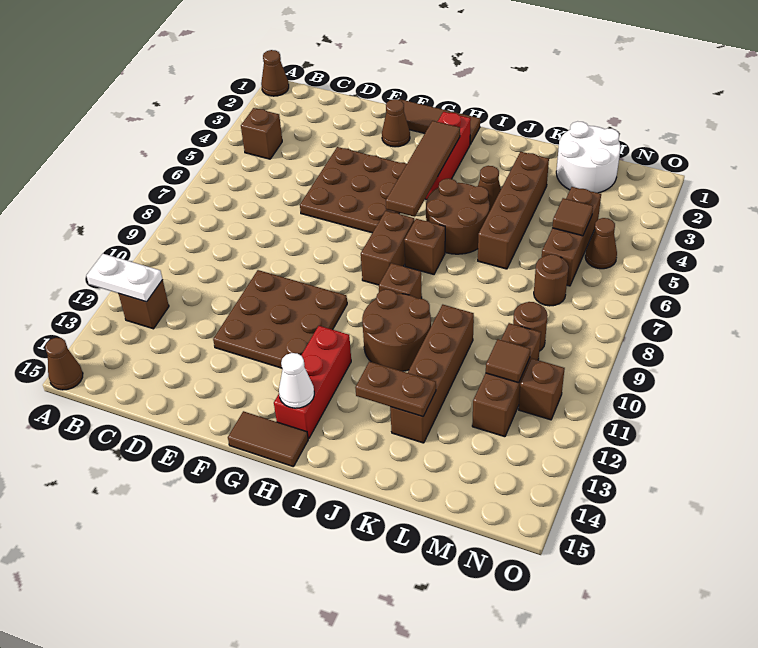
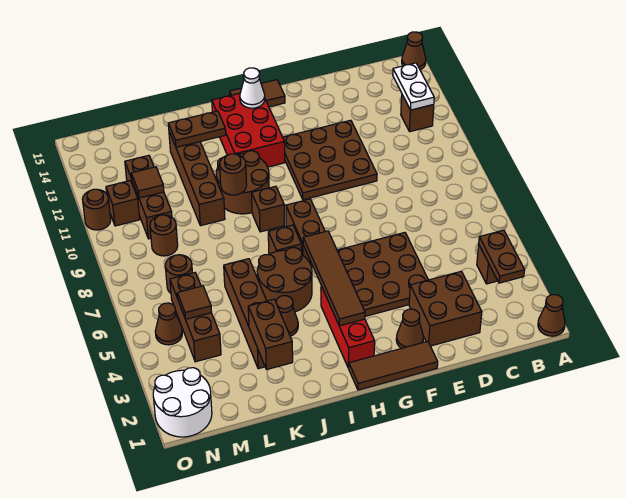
white 1x2 plate [86,254,163,302] -> white 1x2 plate turned to [393,63,434,110]
none -> brown 1x2 plate [479,230,525,283]
none -> brown 2x2 brick [409,271,482,346]
red 1x3 brick [274,326,351,439] -> red 2x3 brick [212,93,285,167]
none -> brown 1x1 round brick [220,154,247,195]
none -> brown 1x2 brick [248,299,293,370]
white 2x2 round brick [556,121,621,193] -> white 2x2 round brick moved to [153,368,212,437]
none -> brown 1x1 round brick [82,189,111,230]

